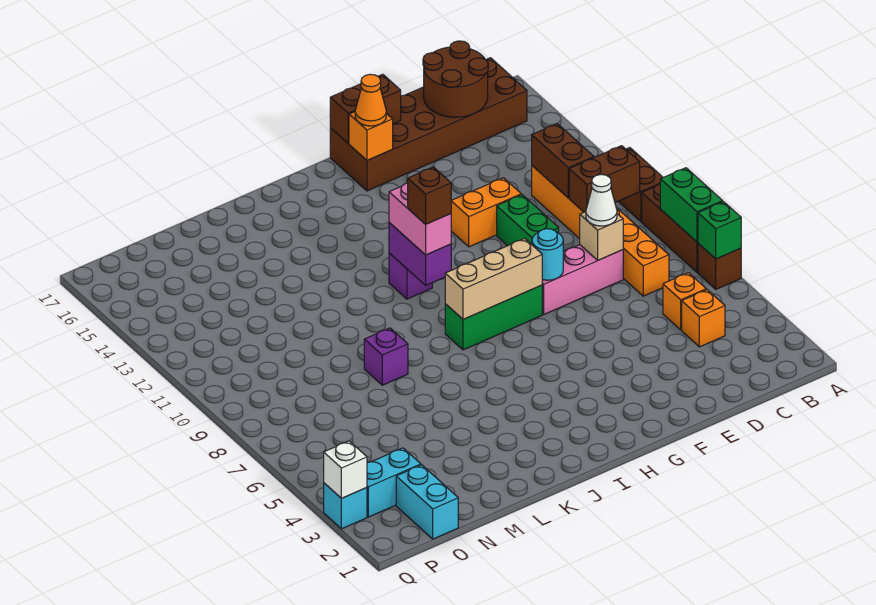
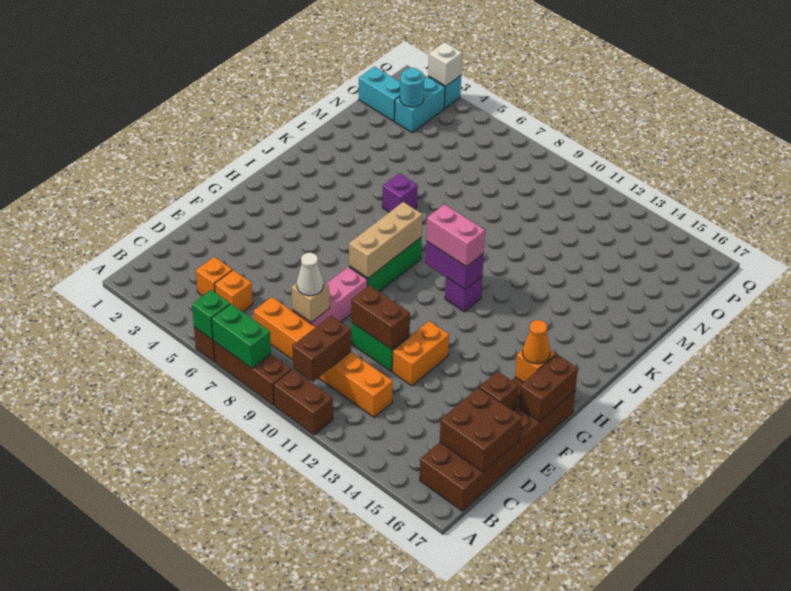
brown 1x2 brick [532,124,594,198] -> brown 1x2 brick moved to [351,285,410,349]
brown 2x2 round brick [423,41,488,117] -> brown 2x2 brick [440,387,522,472]
cyan 1x1 round brick [532,229,563,280] -> cyan 1x1 round brick moved to [400,68,424,107]
brown 1x1 brick [408,167,451,224] -> brown 1x1 brick moved to [479,371,518,410]
purple 1x1 brick [364,328,408,385] -> purple 1x1 brick moved to [382,173,418,212]

